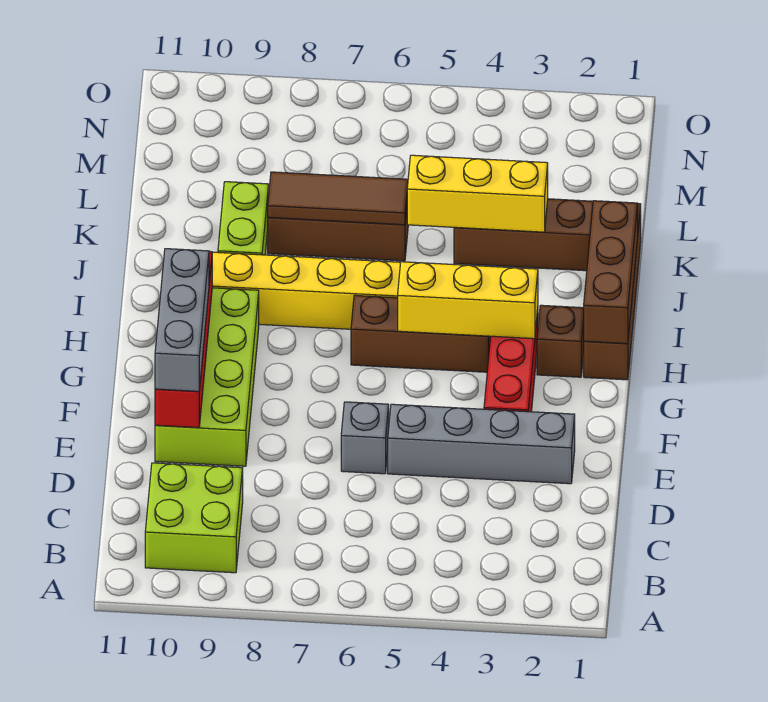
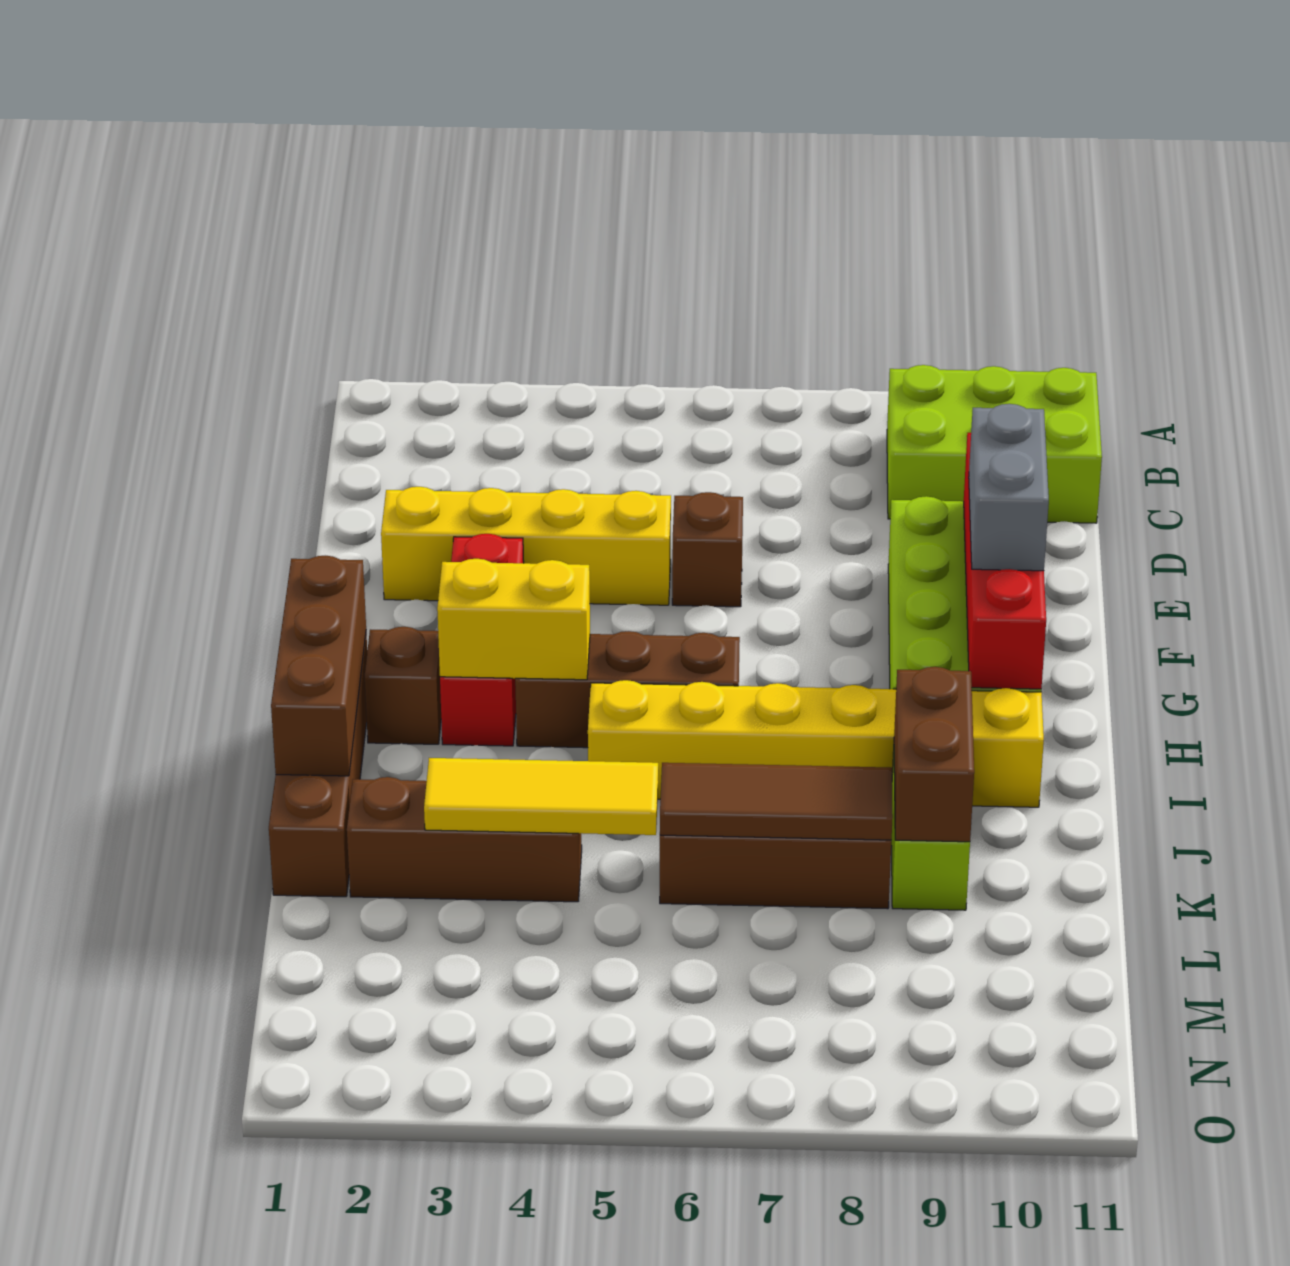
lime 2x2 brick [145,463,243,573] -> lime 2x3 brick [887,365,1102,523]
grey 1x4 brick [388,404,575,484] -> yellow 1x4 brick [381,487,671,605]
grey 1x1 brick [341,402,389,474] -> brown 1x1 brick [672,492,743,607]
grey 1x3 brick [155,249,209,391] -> grey 1x2 brick [969,404,1049,571]
yellow 1x3 brick [398,262,538,339] -> yellow 1x2 brick [437,559,590,680]
none -> brown 1x2 brick [894,667,974,842]
yellow 1x3 brick [407,155,548,232] -> yellow 1x3 tile [424,758,658,835]

